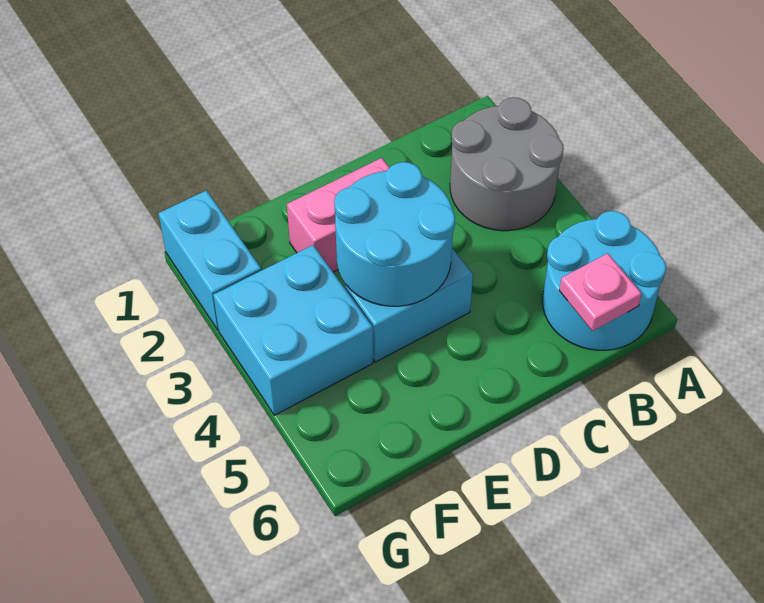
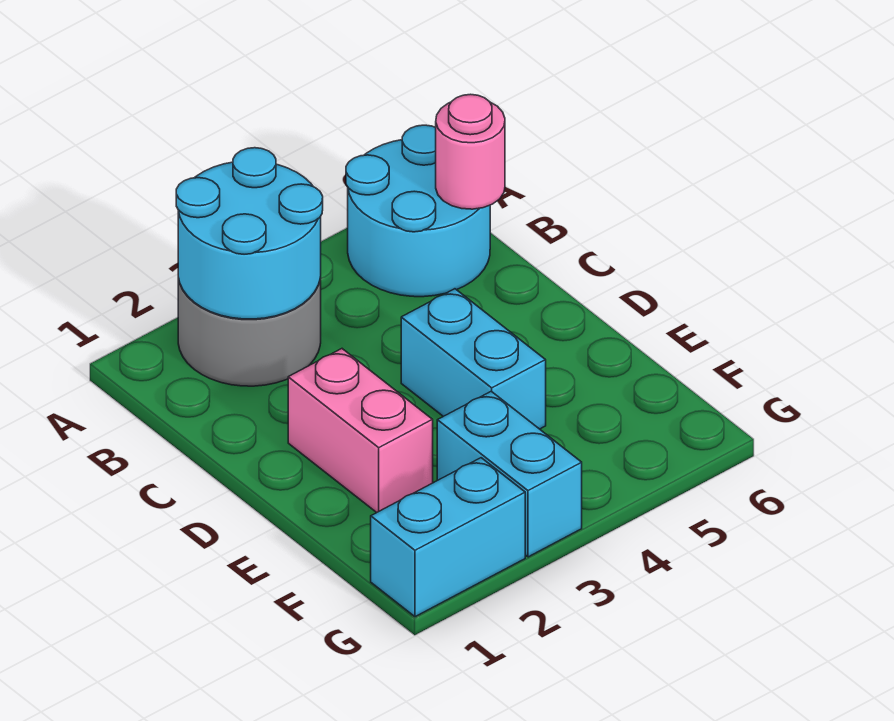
pink 1x1 plate [559,253,642,331] -> pink 1x1 round brick [436,94,505,209]
cyan 2x2 round brick [334,162,455,306] -> cyan 2x2 round brick moved to [176,148,323,319]
cyan 2x2 brick [213,245,373,415] -> cyan 1x2 brick [437,391,582,557]

